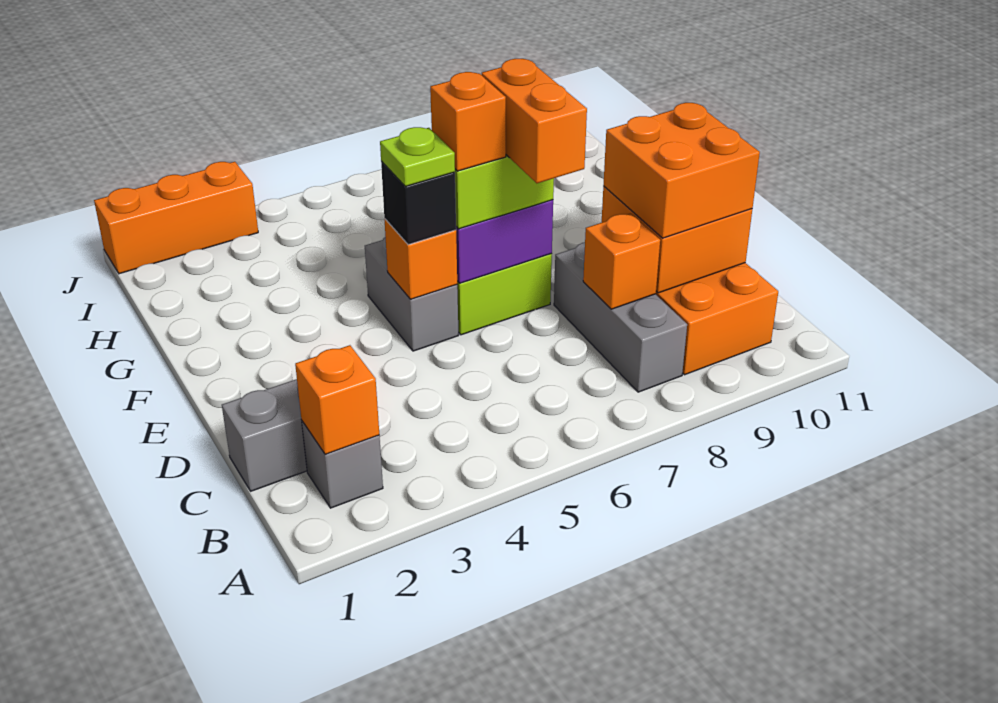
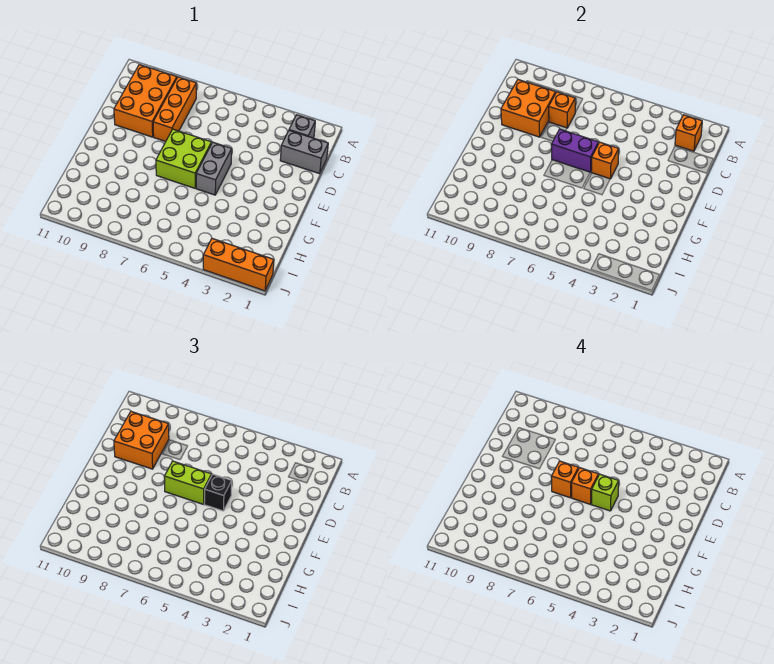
grey 1x3 brick [554,242,687,392] -> orange 1x3 brick [153,77,196,141]
orange 1x2 brick [482,59,587,183] -> orange 1x1 brick [551,461,578,498]
lime 1x1 plate [380,127,455,186] -> lime 1x1 brick [591,474,619,511]

